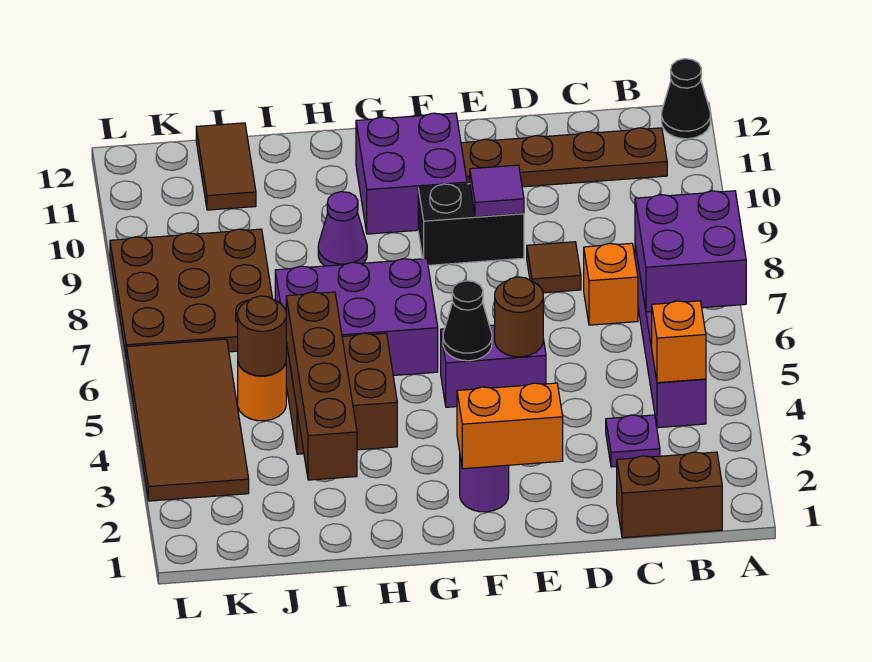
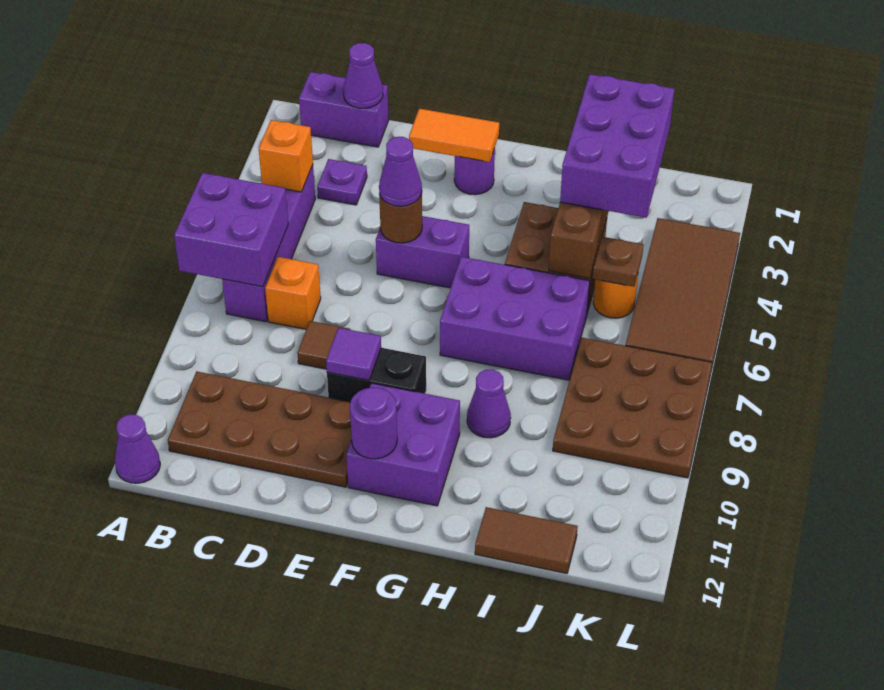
black 1x1 cone [662,59,710,139] -> purple 1x1 cone [115,415,160,483]
brown 1x2 brick [617,452,722,538] -> purple 1x2 brick [299,72,389,147]
brown 1x4 plate [461,128,667,187] -> brown 2x4 plate [168,371,352,487]
none -> purple 1x1 cone [343,43,383,108]
orange 1x2 brick [457,383,563,469] -> orange 1x2 tile [409,109,499,162]
none -> purple 1x1 cone [379,137,422,206]
black 1x1 cone [443,281,492,361] -> none
none -> purple 1x1 round brick [350,387,397,459]
none -> purple 2x3 brick [560,74,674,218]
brown 1x1 round brick [238,296,286,376] -> brown 1x1 plate [592,237,644,287]
brown 1x2 tile [196,123,256,210] -> brown 1x2 tile turned to [475,507,578,573]

